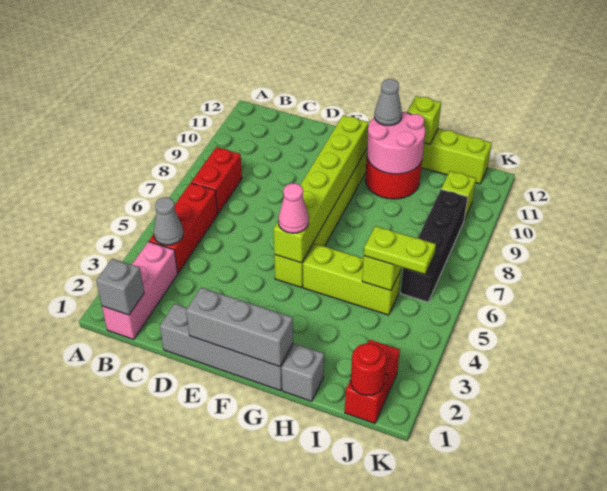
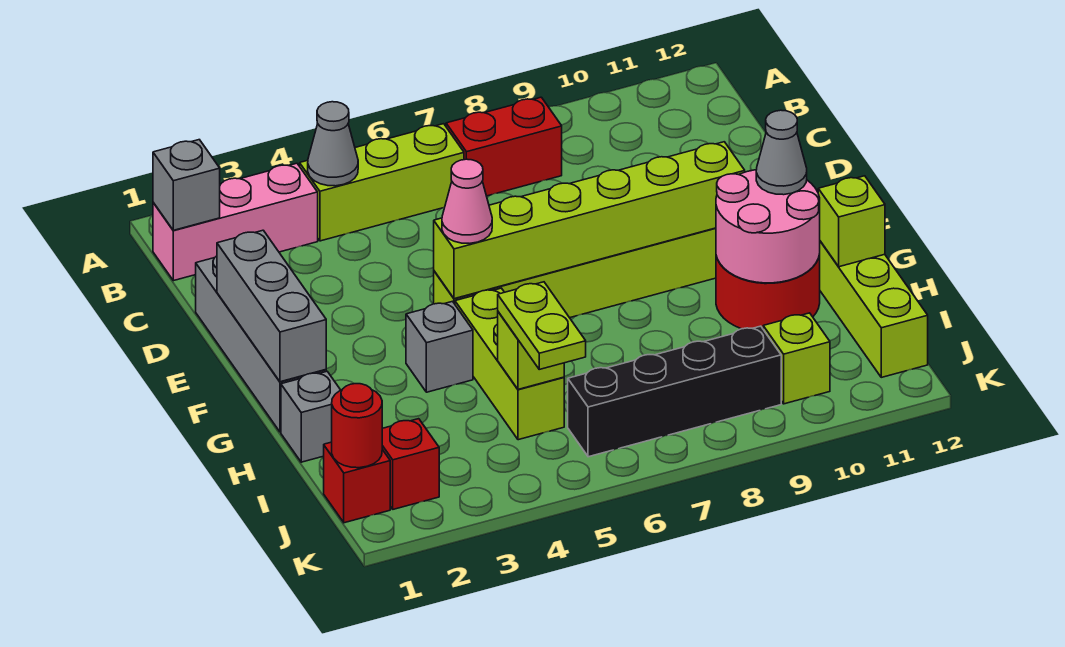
red 1x3 brick [149,183,218,273] -> lime 1x3 brick [300,124,464,241]
none -> grey 1x1 brick [406,301,473,392]

